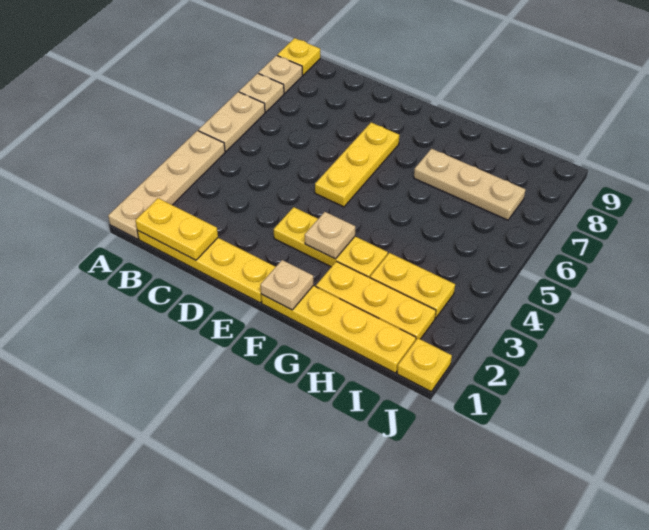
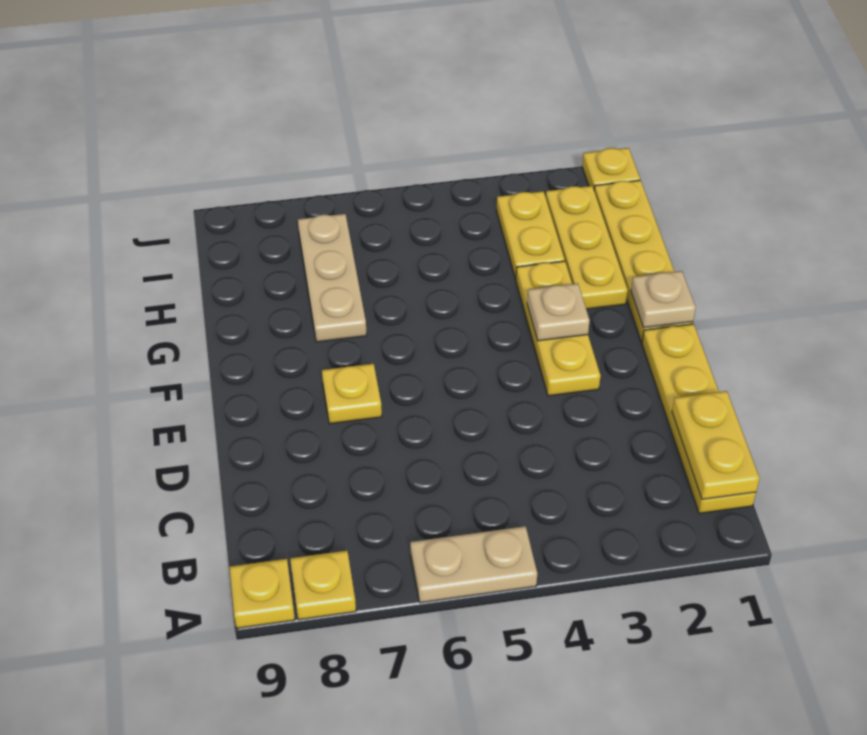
tan 1x4 plate [108,131,225,239] -> none
tan 1x1 plate [239,73,284,112] -> none
tan 1x1 plate [258,56,302,93] -> yellow 1x1 plate [290,551,356,620]
yellow 1x3 plate [315,123,399,207] -> yellow 1x1 plate [322,364,382,424]

